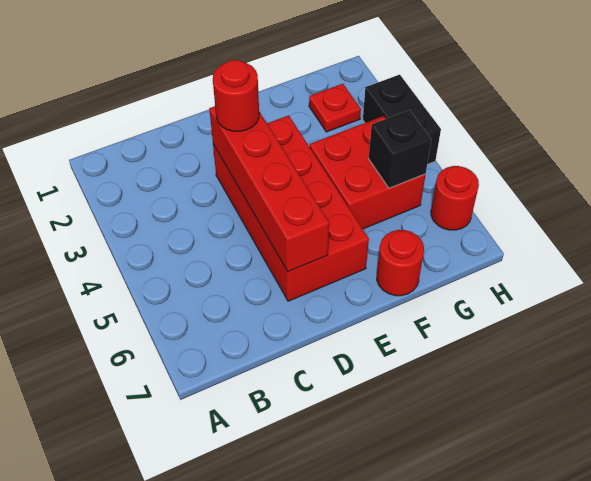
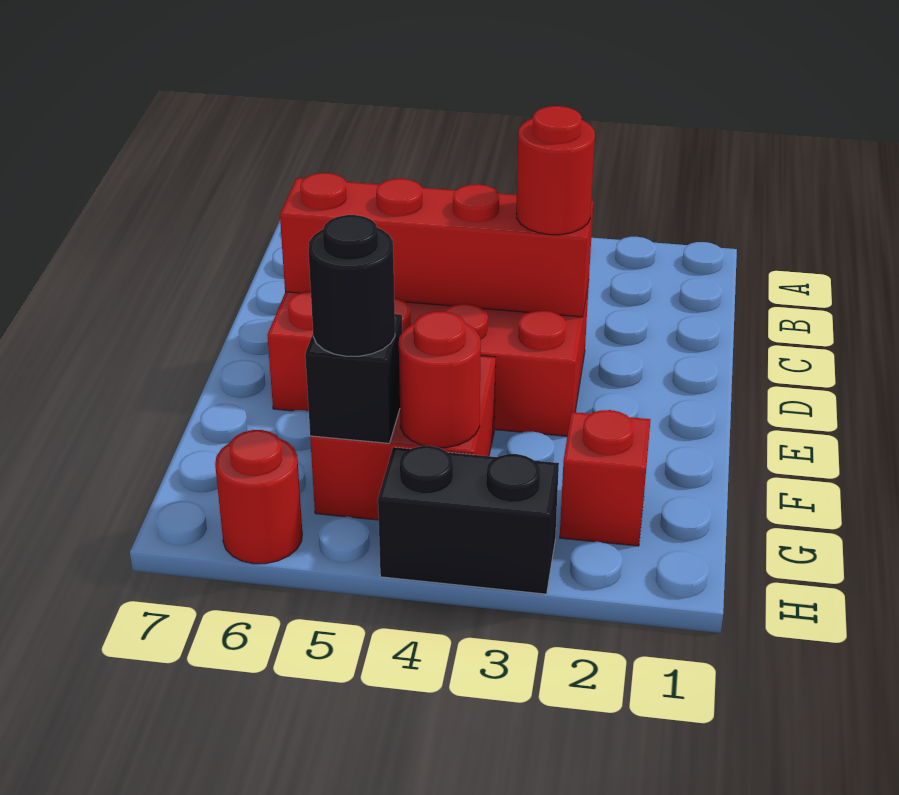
red 1x1 round brick [377,230,424,296] -> red 1x1 round brick moved to [399,312,481,448]
red 1x1 plate [309,84,361,132] -> red 1x1 brick [560,410,651,546]
none -> black 1x1 round brick [308,215,395,356]

